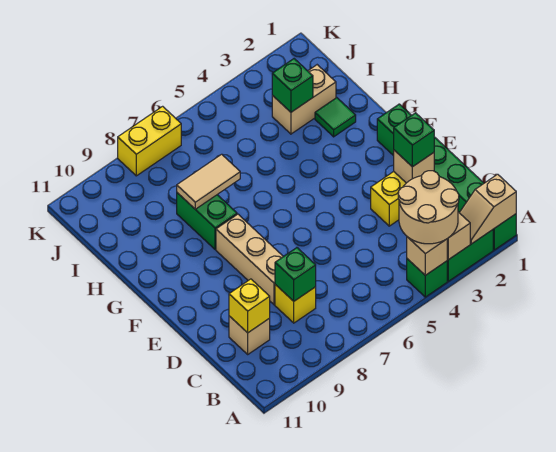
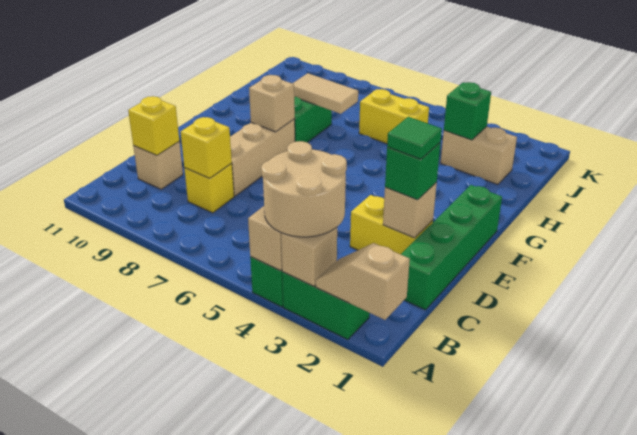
green 1x6 brick [377,104,516,250] -> green 1x4 brick [401,185,502,310]
green 1x1 brick [275,248,316,301] -> yellow 1x1 brick [181,117,232,178]
none -> tan 1x1 brick [249,75,295,132]
green 1x1 tile [315,98,356,137] -> green 1x1 tile moved to [387,117,442,159]
yellow 1x2 brick [118,106,181,176] -> yellow 1x2 brick moved to [359,89,429,144]

